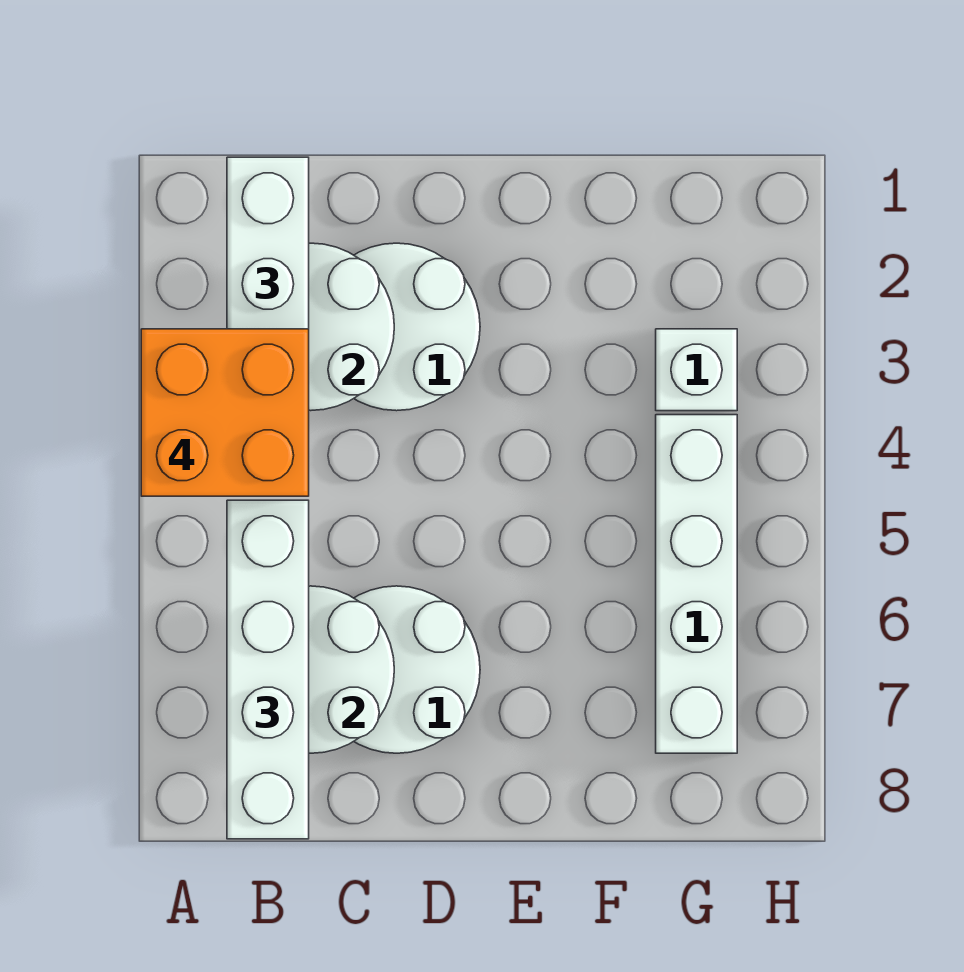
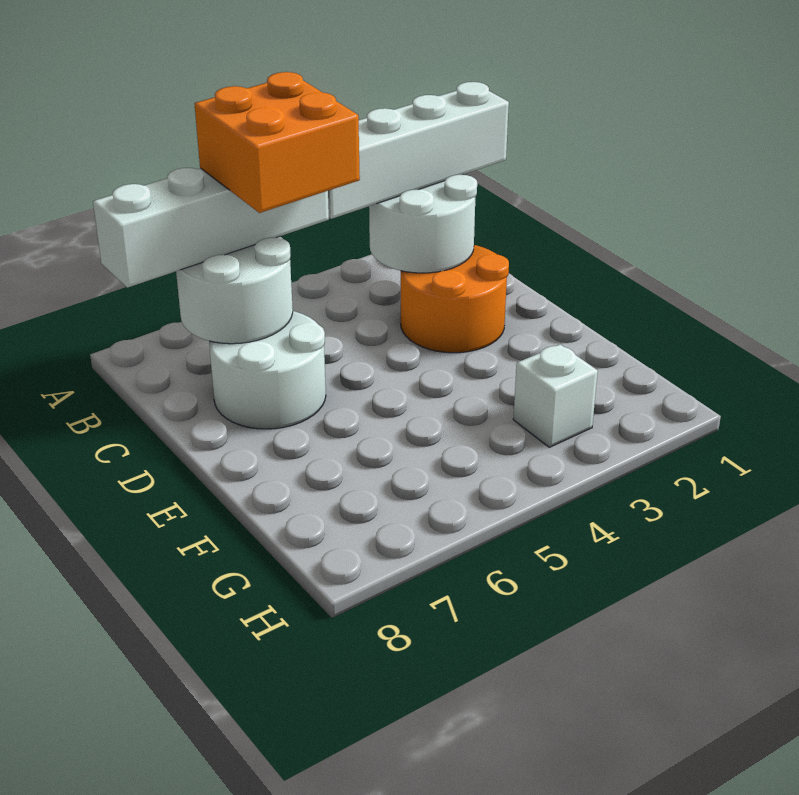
orange 2x2 brick [141,329,309,496] -> orange 2x2 brick moved to [194,72,360,213]
white 2x2 round brick [354,243,480,411] -> orange 2x2 round brick [401,245,509,353]
white 1x4 brick [656,415,737,753] -> none

